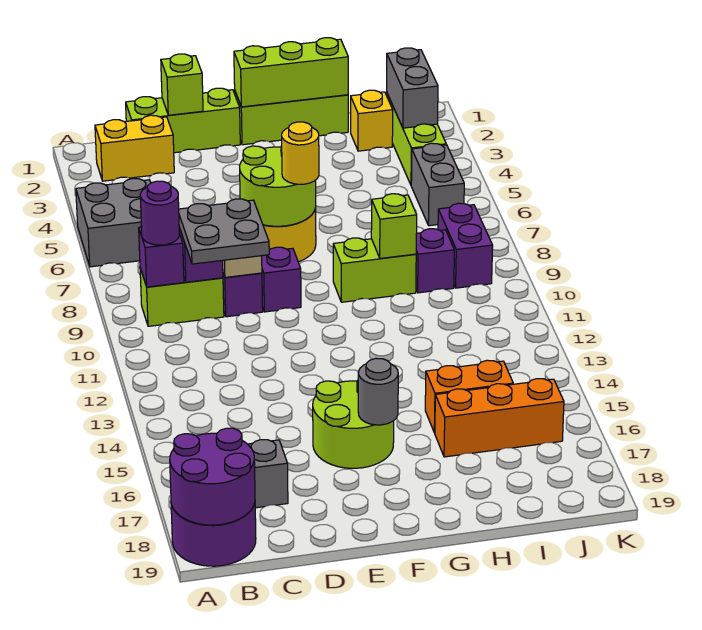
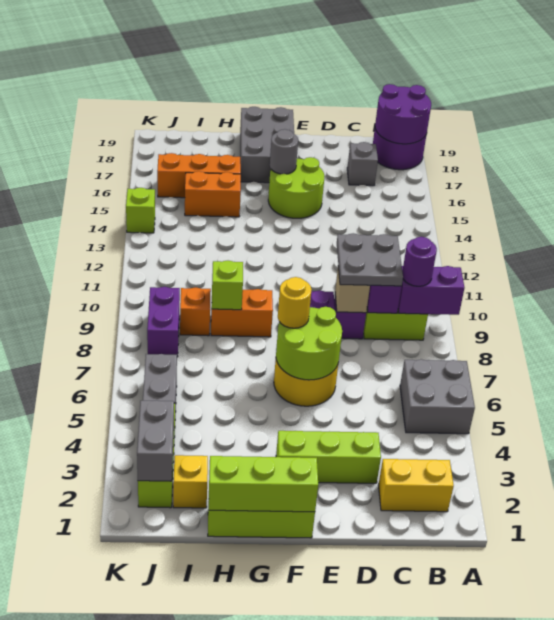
purple 1x1 brick [139,227,184,287] -> purple 1x2 brick [398,266,464,315]
lime 1x3 brick [126,88,240,153] -> lime 1x3 brick moved to [276,431,381,483]
lime 1x1 brick [161,54,203,115] -> lime 1x1 brick moved to [126,188,155,233]
none -> grey 2x3 brick [240,107,294,183]
lime 1x2 brick [333,238,416,302] -> orange 1x2 brick [211,289,273,337]
purple 1x1 brick [416,229,454,293] -> orange 1x1 brick [180,287,211,336]

